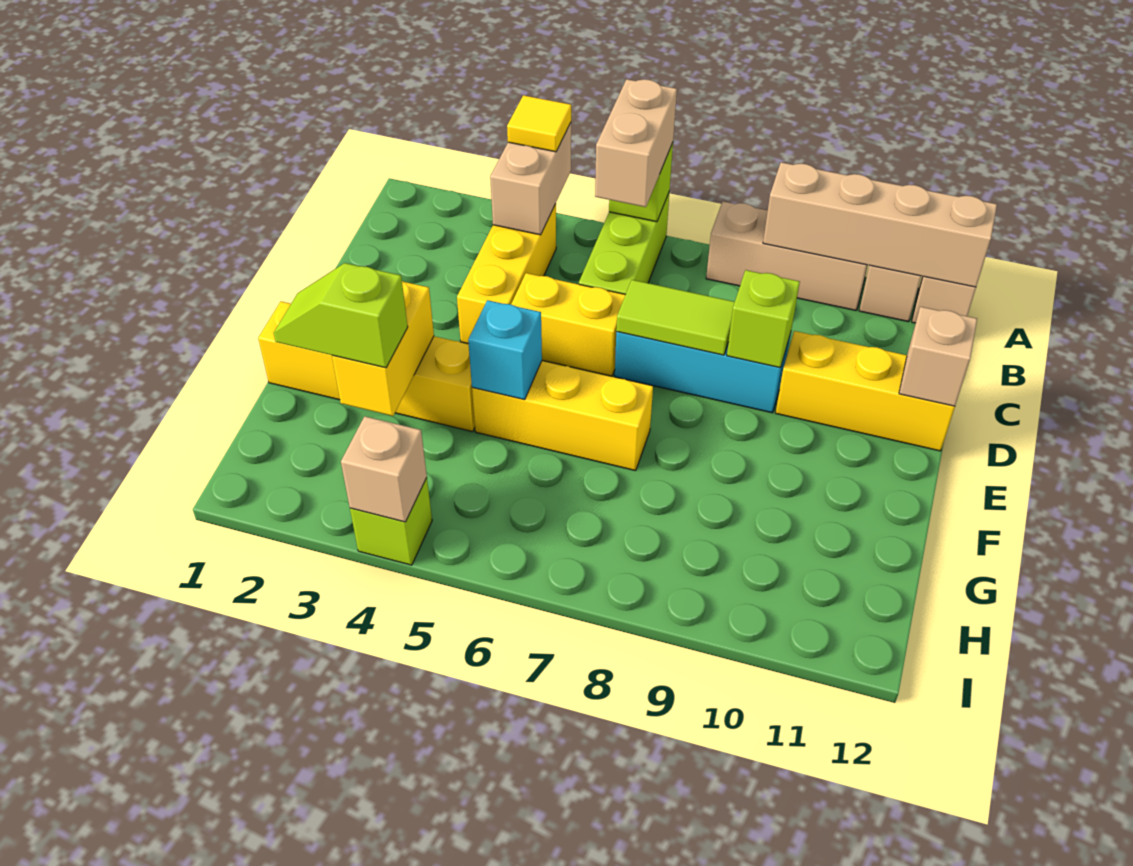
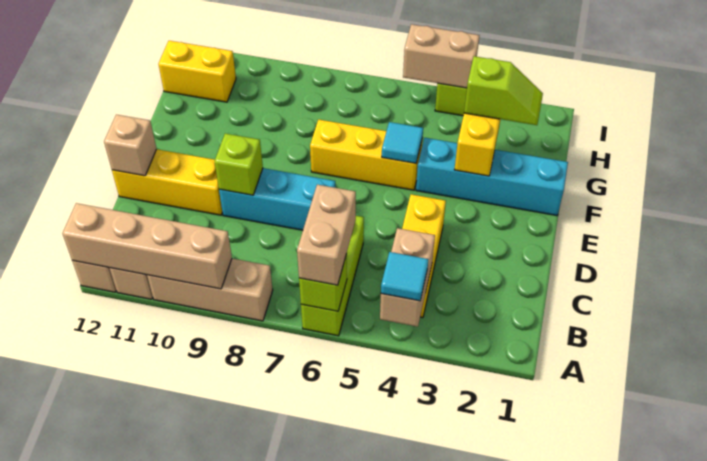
yellow 1x1 tile [507,95,571,152] -> cyan 1x1 tile [381,252,428,301]
yellow 1x2 brick [511,273,625,376] -> yellow 1x2 brick moved to [159,41,236,102]
lime 1x2 tile [616,280,735,355] -> none
yellow 1x4 brick [258,301,475,432] -> cyan 1x4 brick [416,138,568,215]
cyan 1x1 brick [468,300,542,400] -> cyan 1x1 tile [382,122,423,163]
tan 1x1 brick [341,416,427,522] -> tan 1x2 brick [403,24,479,88]

